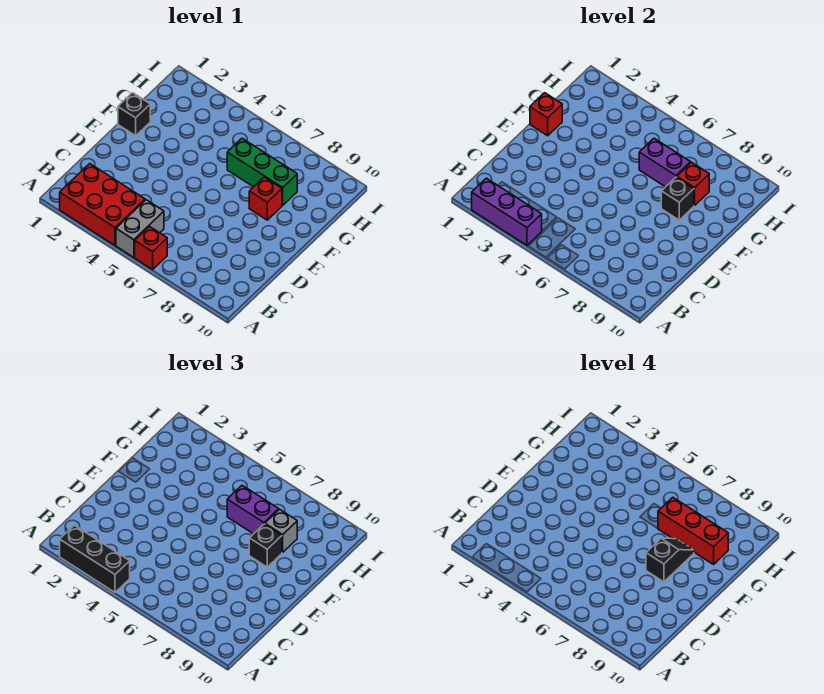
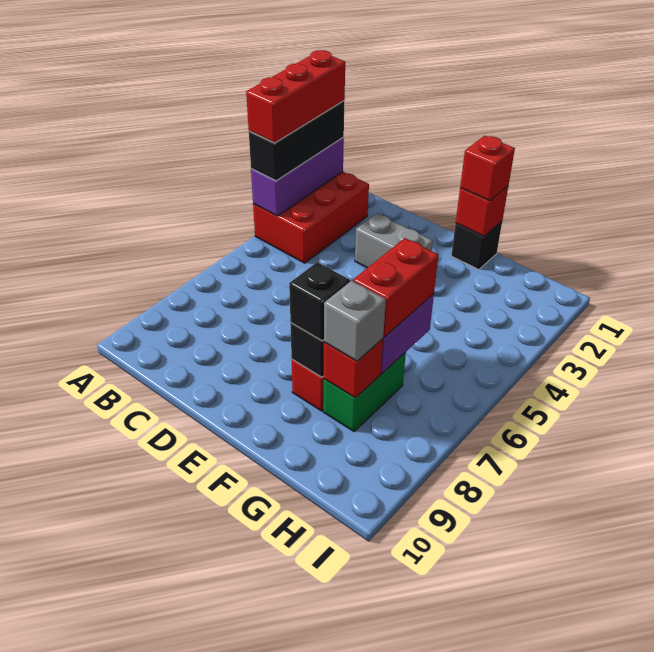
grey 1x2 brick [116,200,164,257] -> grey 1x2 brick moved to [355,213,433,268]
red 1x1 brick [135,227,167,269] -> red 1x1 brick moved to [460,136,515,201]
black 1x2 slope [646,538,694,582] -> none
green 1x3 brick [227,138,297,205] -> green 1x2 brick [323,352,406,431]
purple 1x2 brick [227,485,279,534] -> red 1x2 brick [353,238,438,337]
red 1x3 brick [658,497,728,564] -> red 1x3 brick moved to [246,50,345,143]

